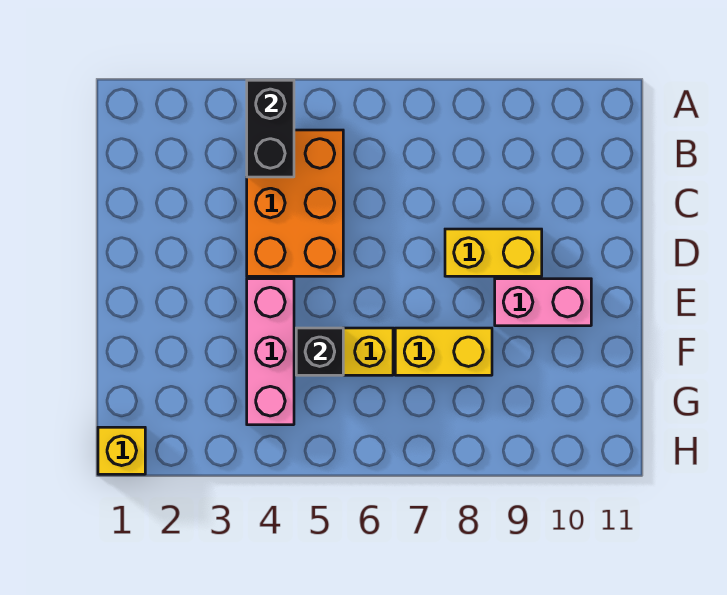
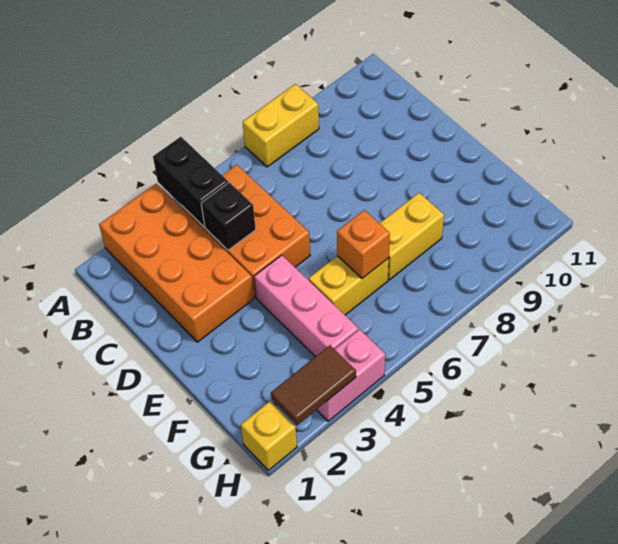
none -> orange 2x4 brick [99,183,254,342]
yellow 1x2 brick [445,229,542,276] -> yellow 1x2 brick moved to [243,84,319,167]
pink 1x2 brick [495,279,591,326] -> pink 1x2 brick moved to [317,329,385,421]
black 1x1 brick [296,328,343,375] -> black 1x1 brick moved to [201,182,256,250]
none -> orange 1x1 brick [337,210,390,278]
none -> brown 1x2 tile [271,345,356,425]

